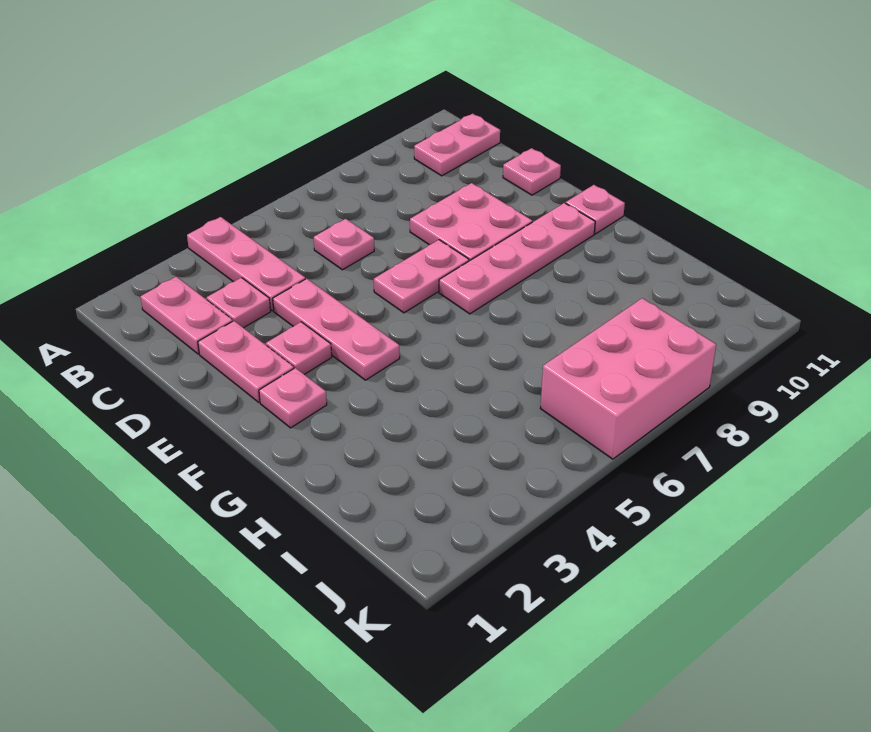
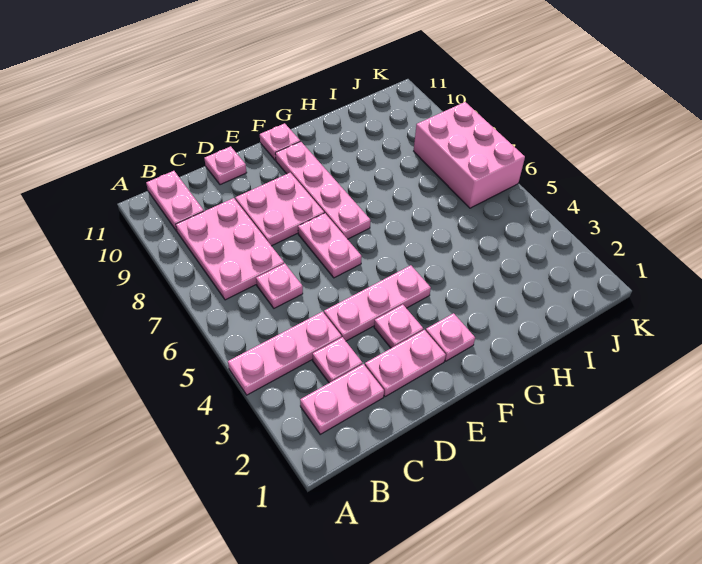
none -> pink 2x3 plate [176,198,284,300]

